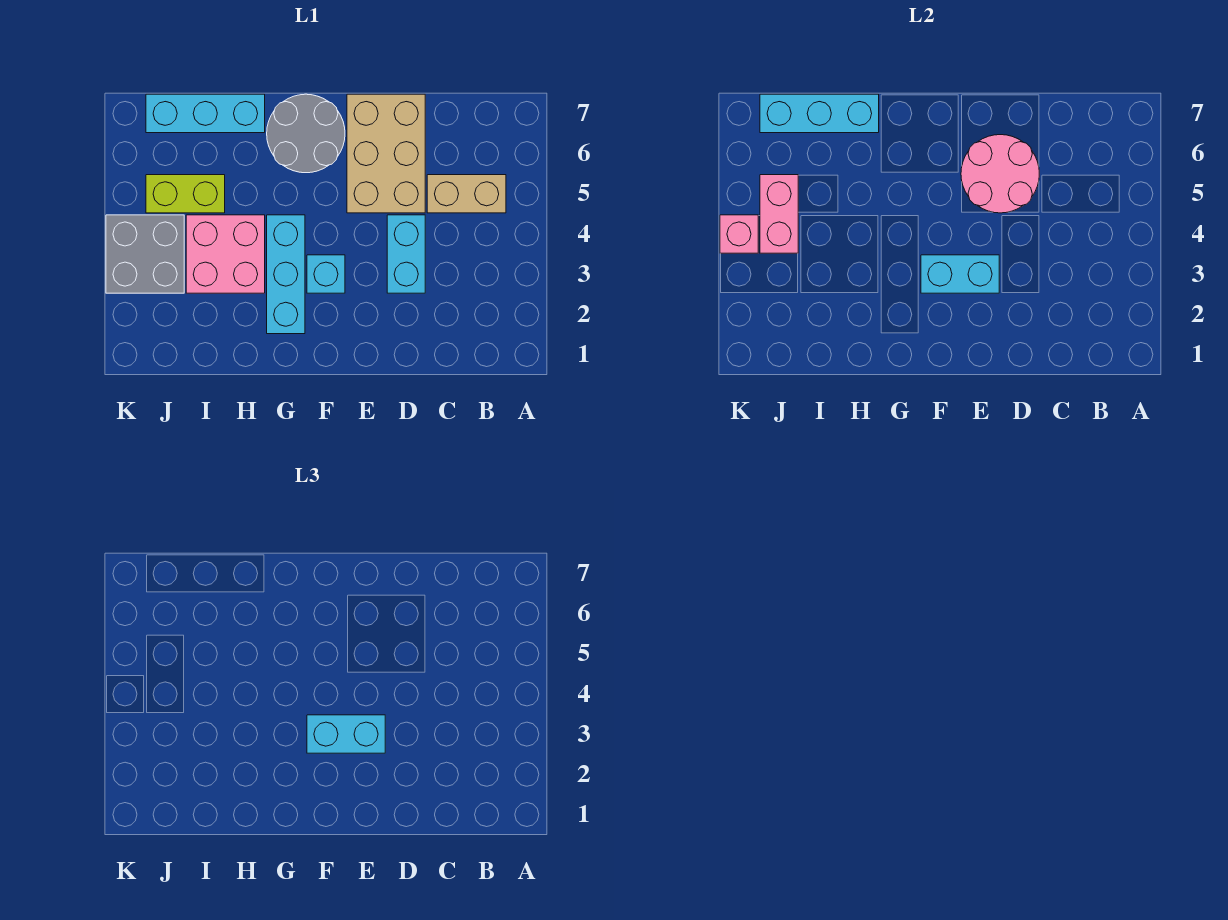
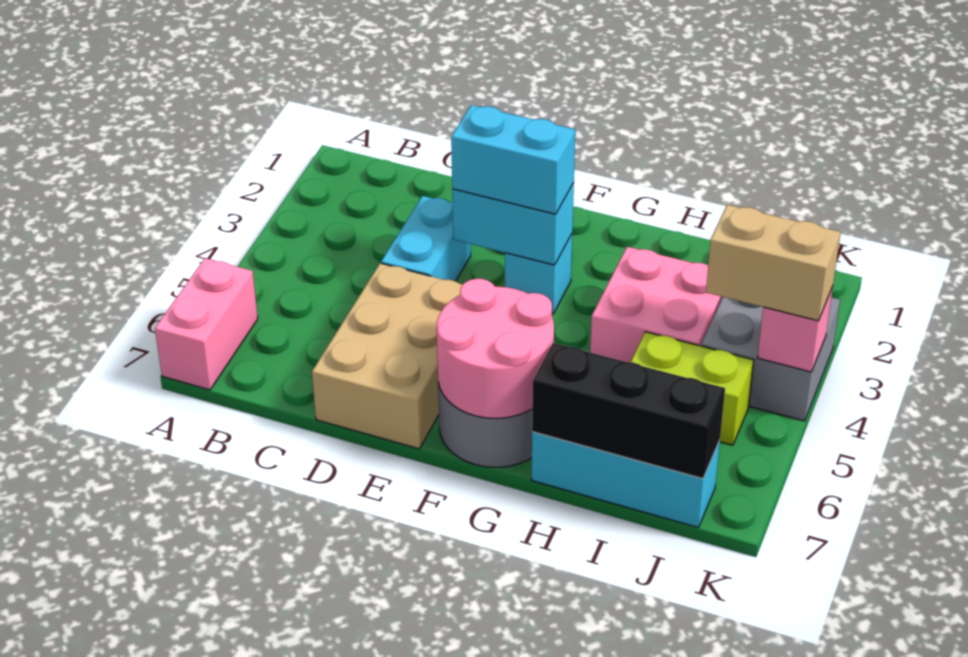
tan 1x2 brick [427,175,506,213] -> tan 1x2 brick moved to [706,205,841,321]
pink 2x2 round brick [961,135,1039,213] -> pink 2x2 round brick moved to [437,279,554,418]
cyan 1x3 brick [267,215,305,334] -> none
cyan 1x3 brick [760,94,879,133] -> black 1x3 brick [532,343,725,479]
pink 1x2 brick [760,175,798,253] -> pink 1x2 brick moved to [155,258,258,390]

